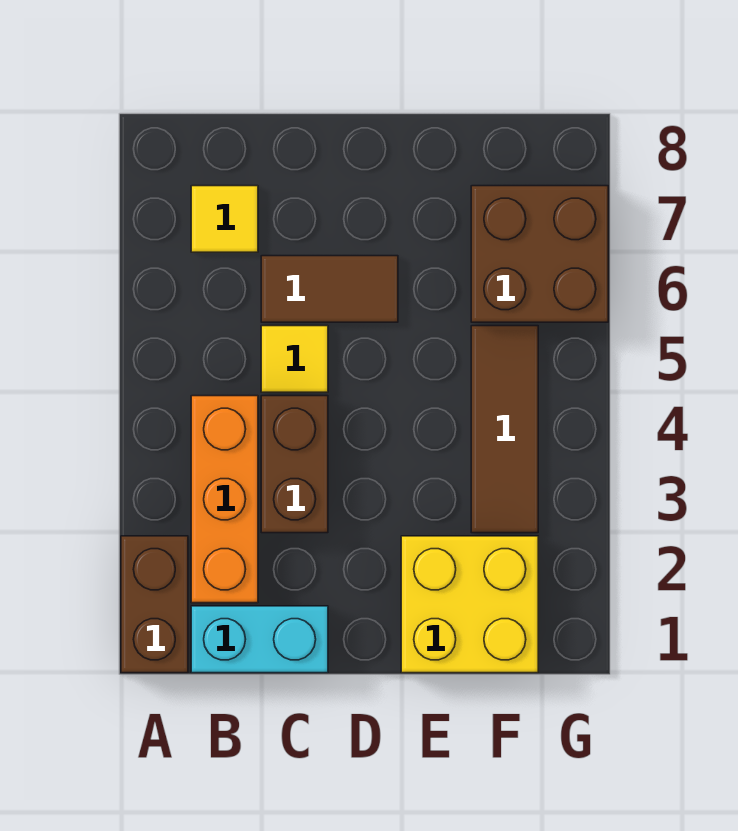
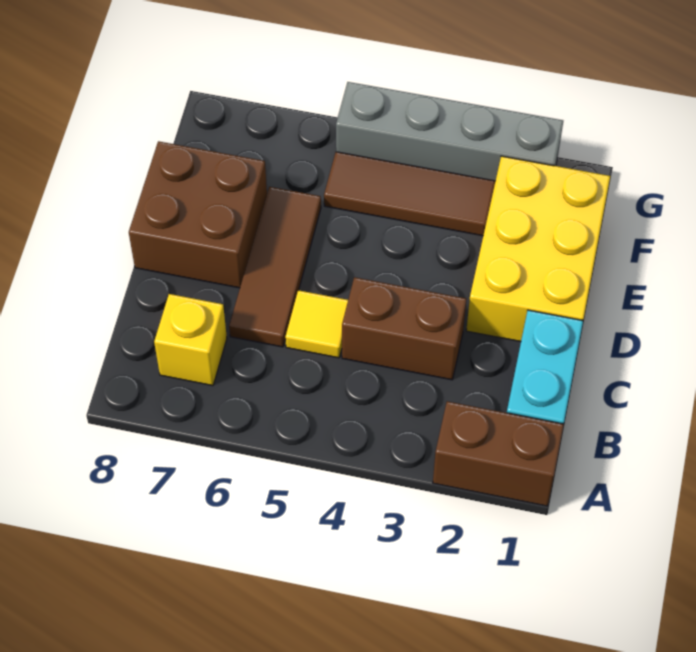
orange 1x3 brick [191,396,258,603] -> none
yellow 1x1 tile [191,186,258,252] -> yellow 1x1 brick [154,294,227,386]
brown 1x2 tile [261,256,398,322] -> brown 1x3 tile [229,187,321,347]
yellow 2x2 brick [401,536,538,673] -> yellow 2x3 brick [466,156,610,342]
brown 2x2 brick [471,186,608,322] -> brown 2x2 brick moved to [129,141,267,288]
none -> grey 1x4 brick [336,82,563,181]

